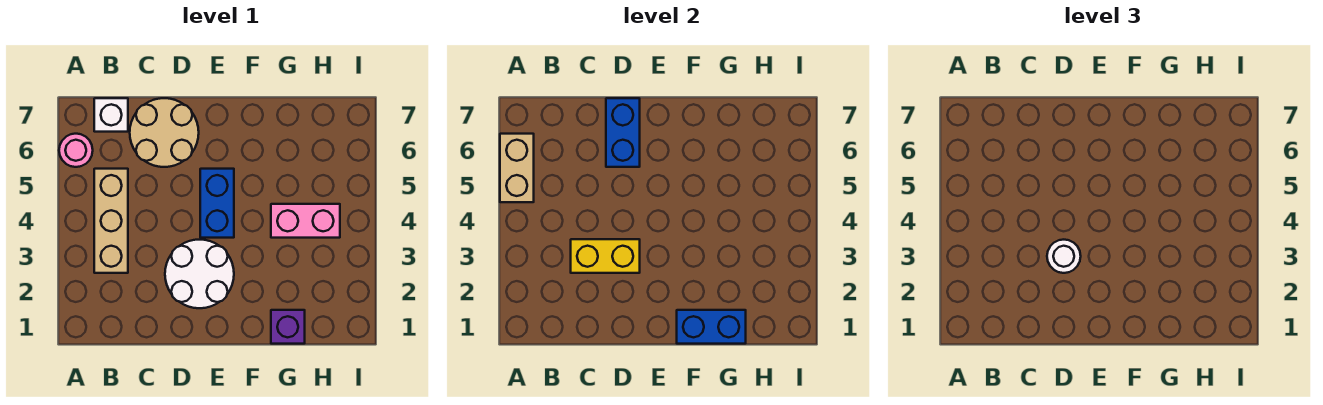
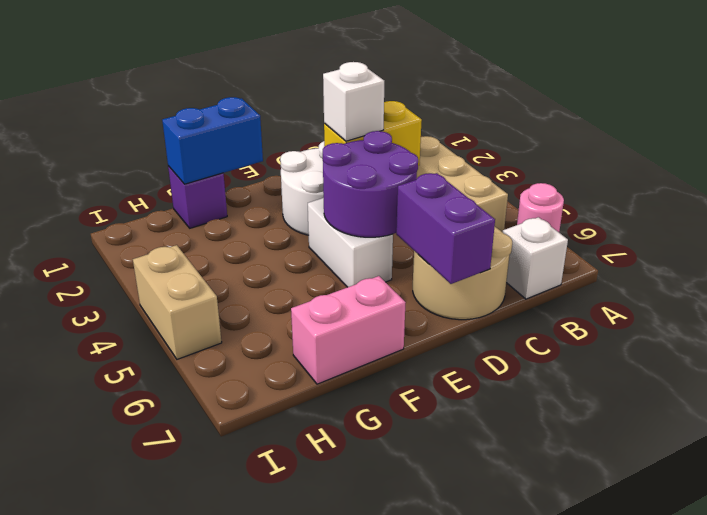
tan 1x2 brick [500,134,534,202] -> tan 1x2 brick moved to [133,245,222,359]
white 1x1 round brick [1047,240,1081,273] -> white 1x1 brick [323,62,384,141]
none -> purple 2x2 round brick [323,131,418,237]
blue 1x2 brick [606,98,640,167] -> purple 1x2 brick [396,173,495,284]
blue 1x2 brick [200,169,234,238] -> white 1x2 brick [308,198,393,287]
pink 1x2 brick [271,204,340,238] -> pink 1x2 brick moved to [291,276,406,384]

